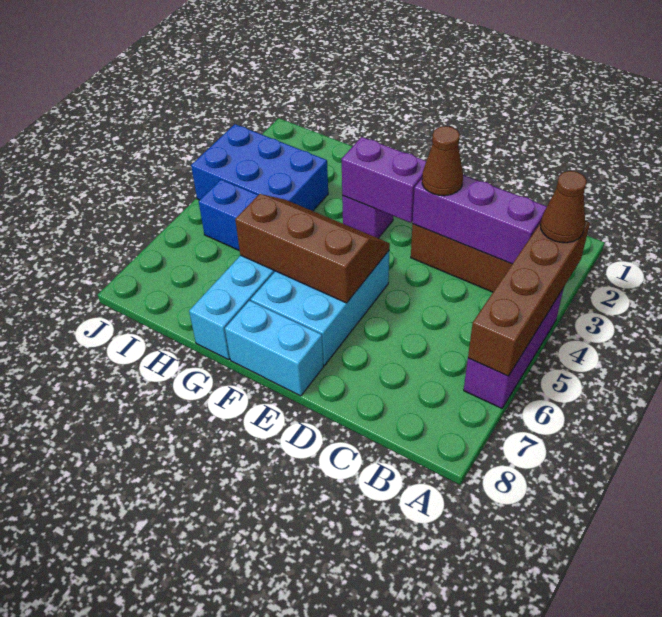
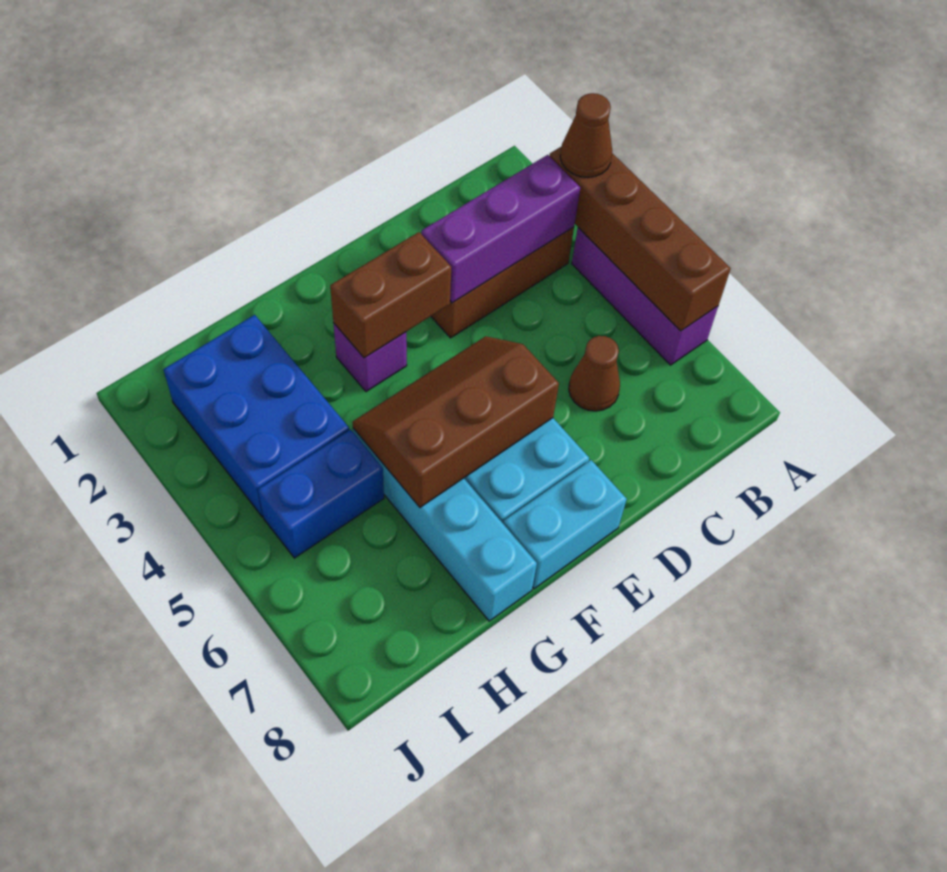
brown 1x1 cone [422,126,463,196] -> brown 1x1 cone moved to [569,336,620,411]
purple 1x2 brick [342,137,426,223] -> brown 1x2 brick [330,232,451,358]
blue 2x3 brick [191,124,328,211] -> blue 2x3 brick turned to [164,315,349,517]

